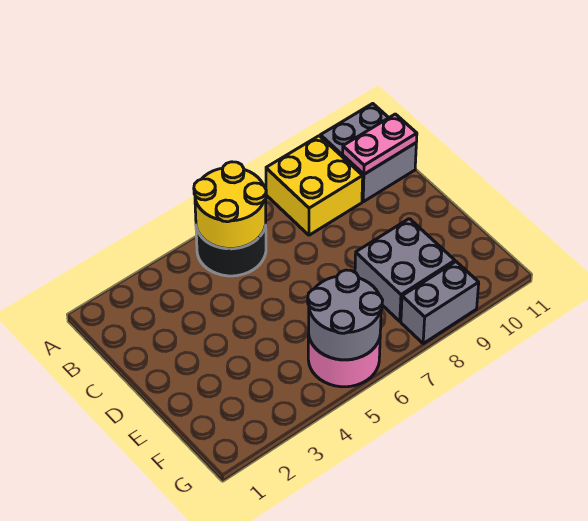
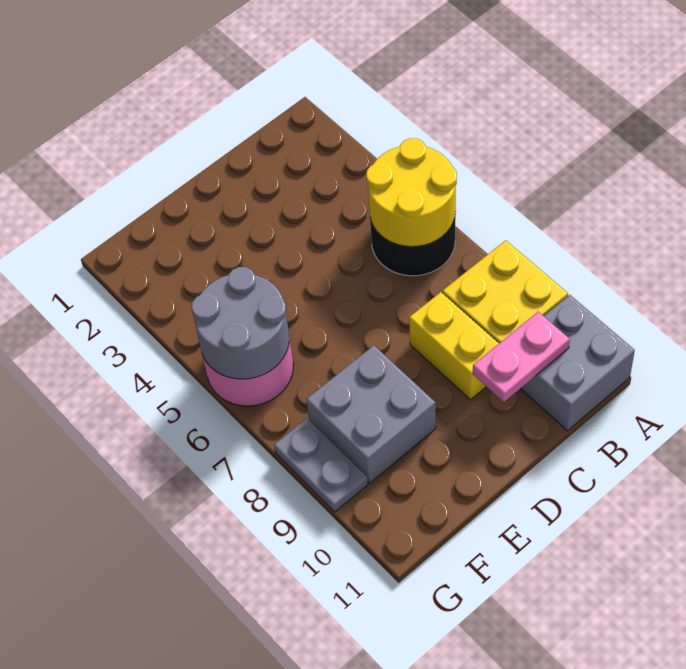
pink 1x2 plate [343,114,417,174] -> pink 1x2 plate turned to [473,312,570,402]
none -> yellow 1x2 brick [409,292,499,400]
grey 1x2 brick [401,262,479,343] -> grey 1x2 plate [274,418,368,512]

